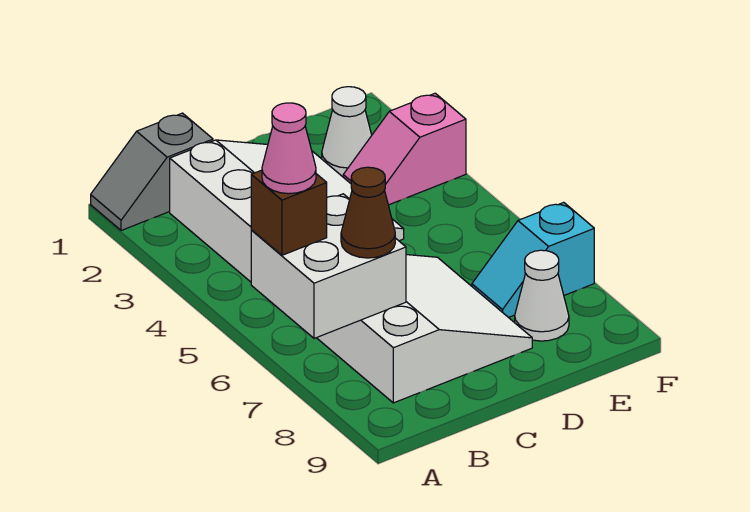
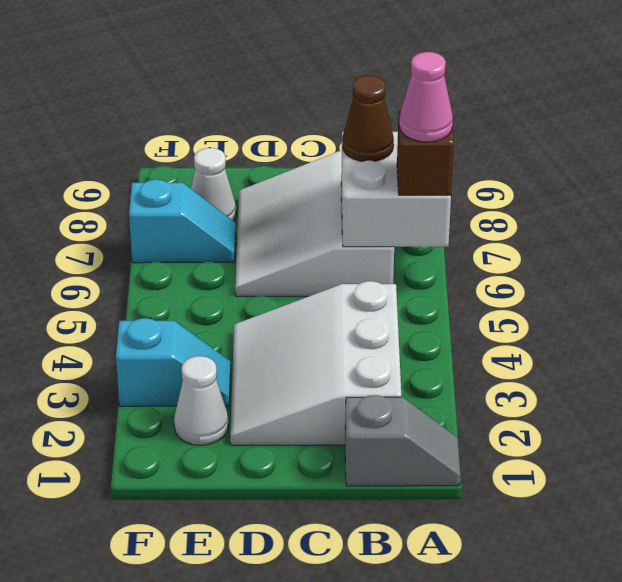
pink 1x2 slope [343,93,466,205] -> cyan 1x2 slope [116,318,231,406]

